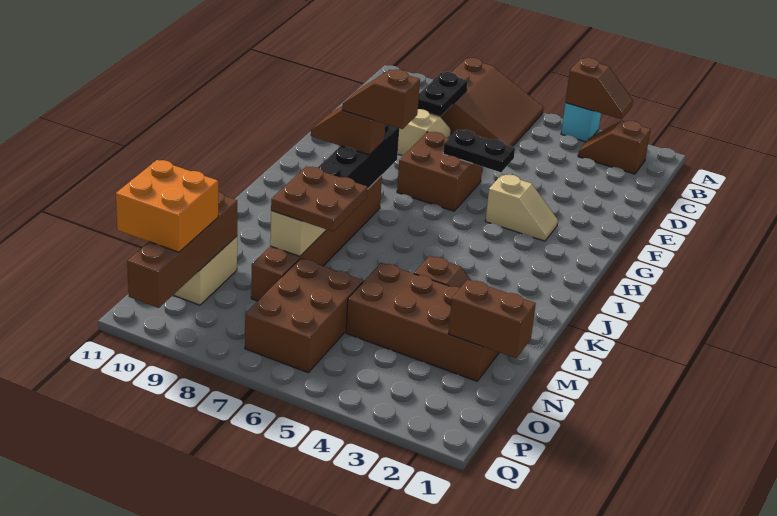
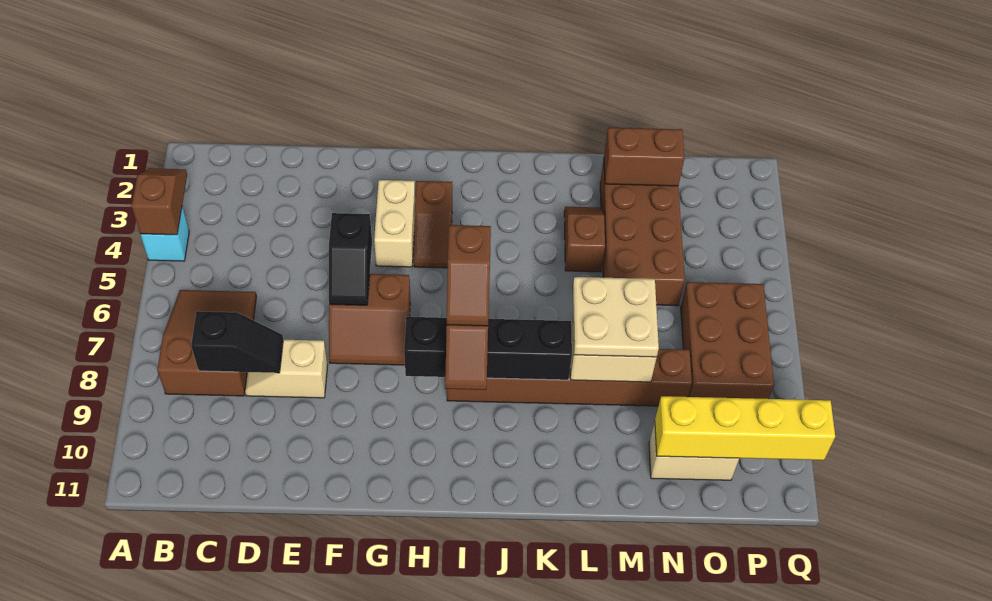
brown 3x3 slope [429,58,543,147] -> brown 2x3 slope [157,290,256,396]
brown 1x2 slope [578,121,650,174] -> brown 1x2 slope moved to [414,181,452,268]
black 1x2 plate [418,72,468,116] -> black 1x2 slope [191,311,283,373]
black 1x2 plate [443,130,515,172] -> black 1x2 slope [329,213,372,305]
brown 2x2 brick [397,132,482,211] -> brown 2x2 slope [329,274,410,365]
tan 1x2 slope [486,174,558,241] -> tan 1x2 brick [374,180,415,267]
brown 2x2 plate [271,166,367,231] -> tan 2x2 plate [573,277,659,357]
brown 1x2 brick [448,280,536,358] -> brown 1x2 brick turned to [604,128,684,186]
brown 2x3 brick [245,258,363,372] -> brown 2x3 brick turned to [681,282,774,399]
brown 1x4 brick [127,192,237,308] -> yellow 1x4 brick [655,396,835,460]
orange 2x2 brick [116,160,218,252] -> none

